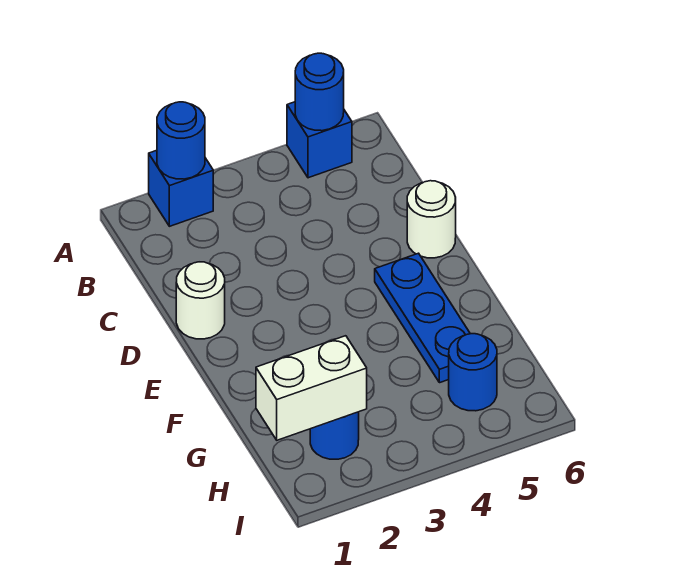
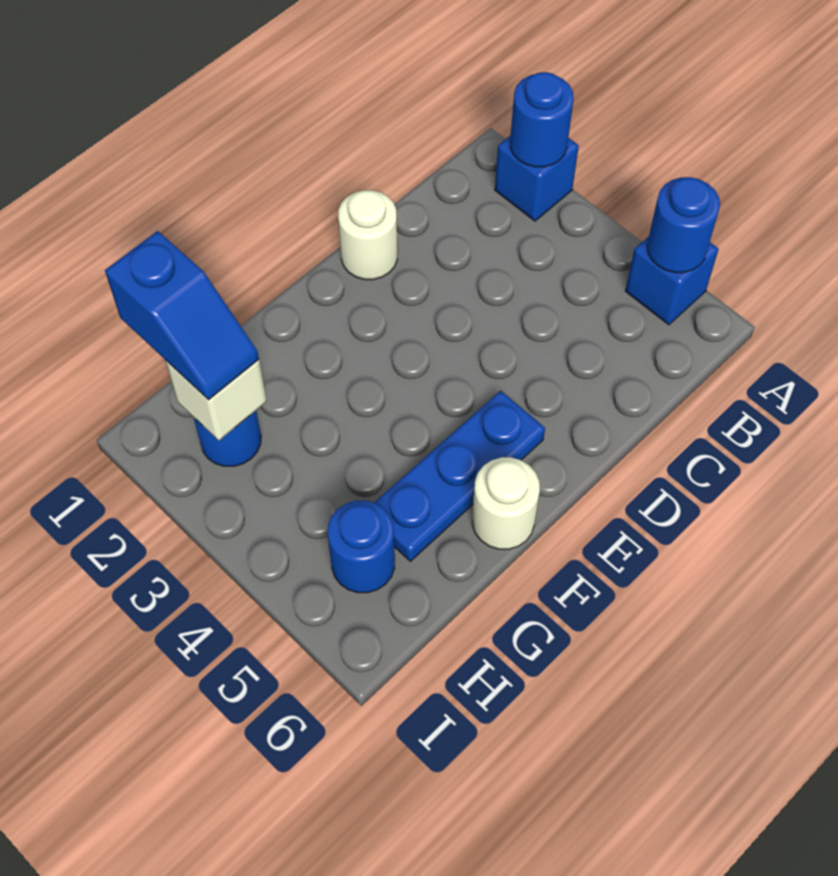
white 1x1 round brick [407,181,456,258] -> white 1x1 round brick moved to [472,457,540,549]
white 1x2 brick [256,336,367,440] -> white 1x1 brick [165,360,267,441]
none -> blue 1x2 slope [105,231,259,400]

